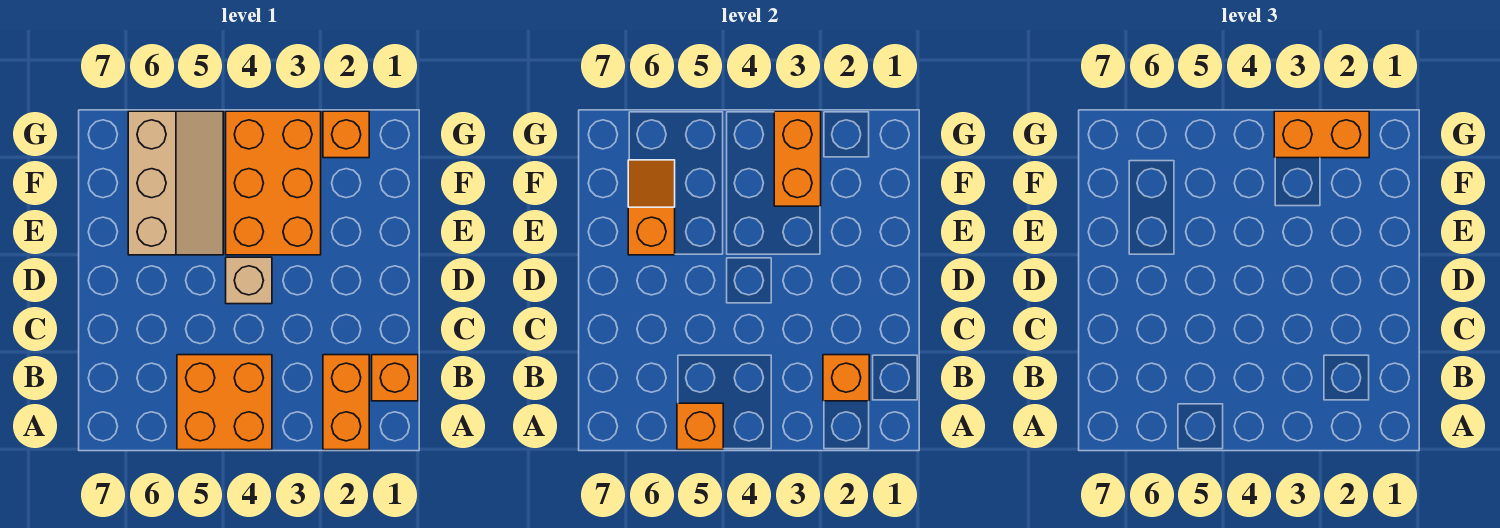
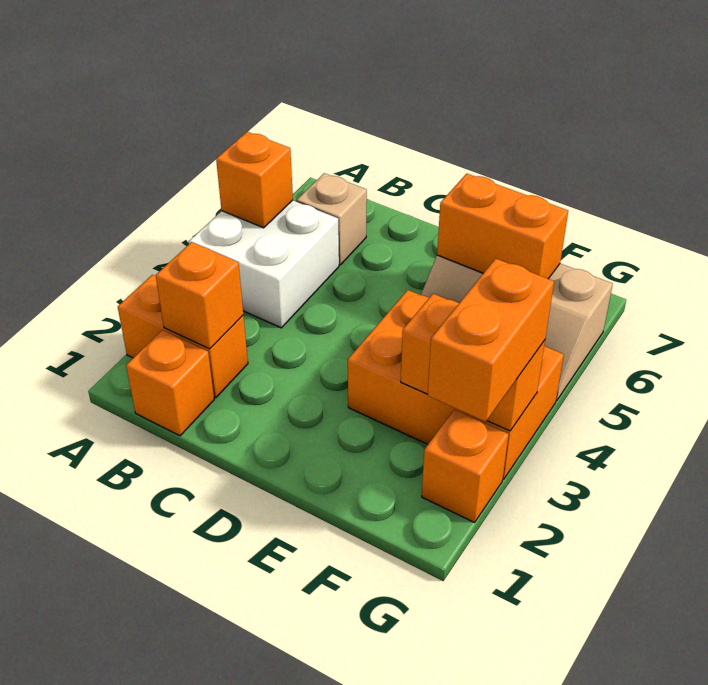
orange 2x2 brick [177,355,272,450] -> white 2x2 brick [189,200,339,328]
tan 1x1 brick [226,257,272,304] -> tan 1x1 brick moved to [297,173,367,265]
orange 1x2 slope [628,160,675,255] -> orange 1x2 brick [437,174,568,279]

